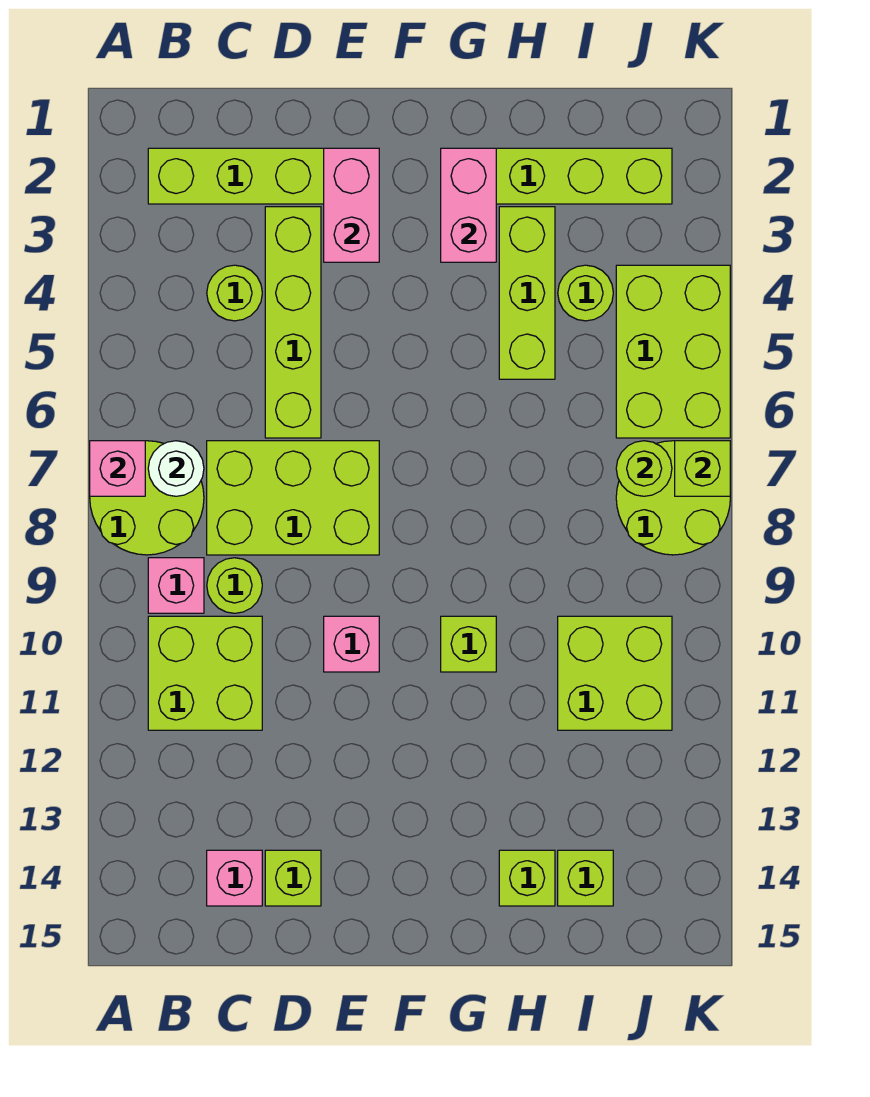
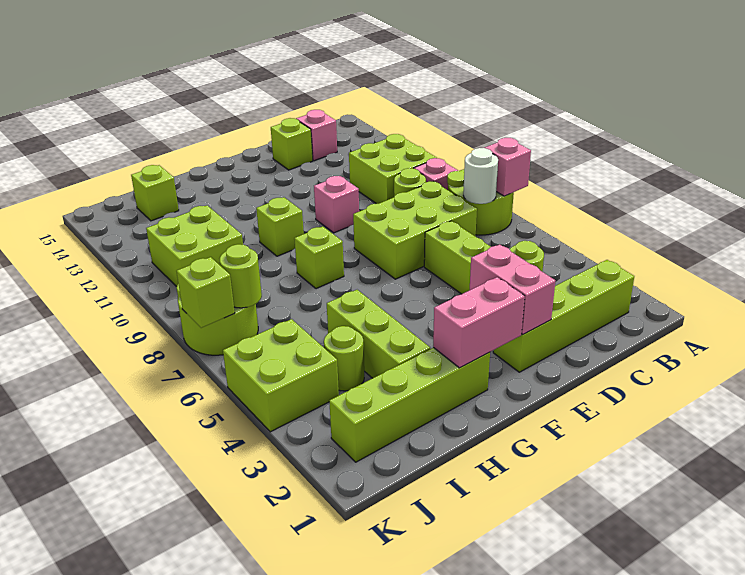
pink 1x2 brick [441,148,496,262] -> pink 1x2 brick turned to [433,277,525,368]
lime 1x1 brick [499,850,555,906] -> lime 1x1 brick moved to [294,226,344,289]
lime 2x3 brick [616,265,730,438] -> lime 2x2 brick [223,319,339,432]

